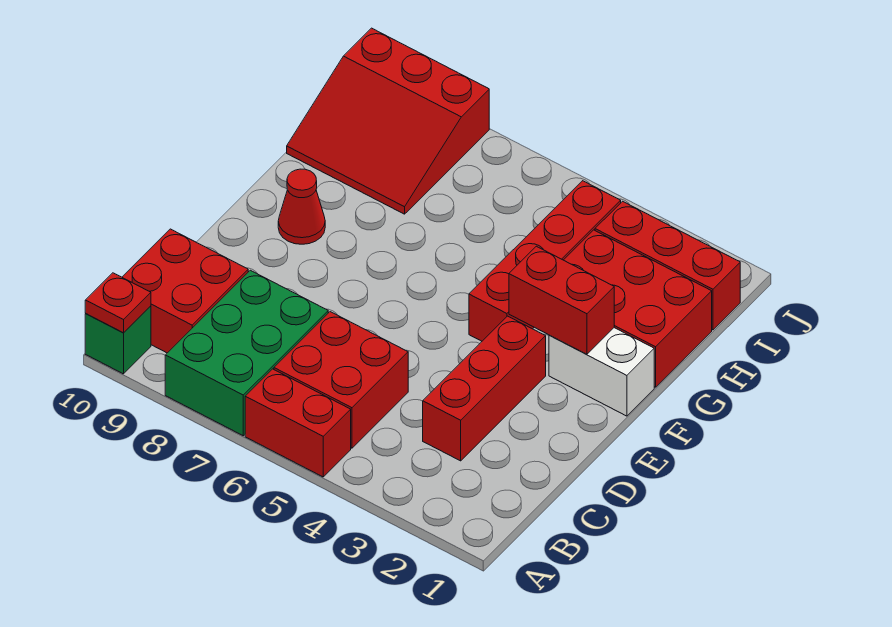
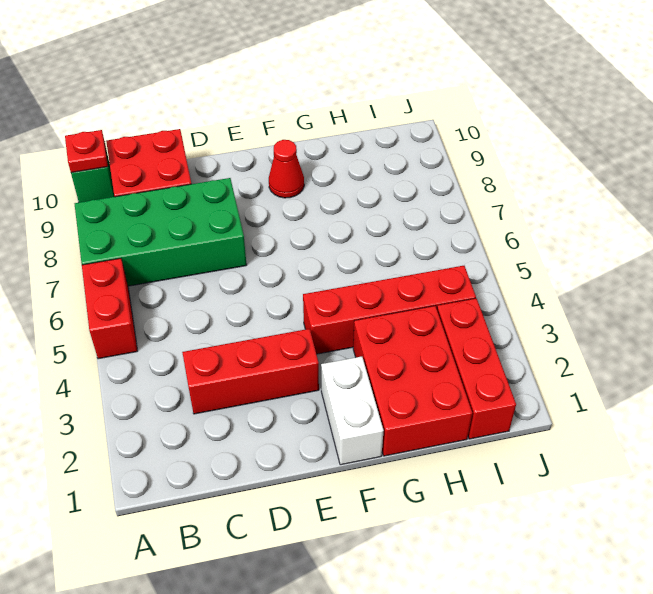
green 2x3 brick [165,270,328,436] -> green 2x4 brick [75,178,247,286]
red 2x2 brick [274,312,408,448] -> none
red 1x2 brick [509,246,614,354] -> none
red 3x3 slope [287,28,489,214] -> none

